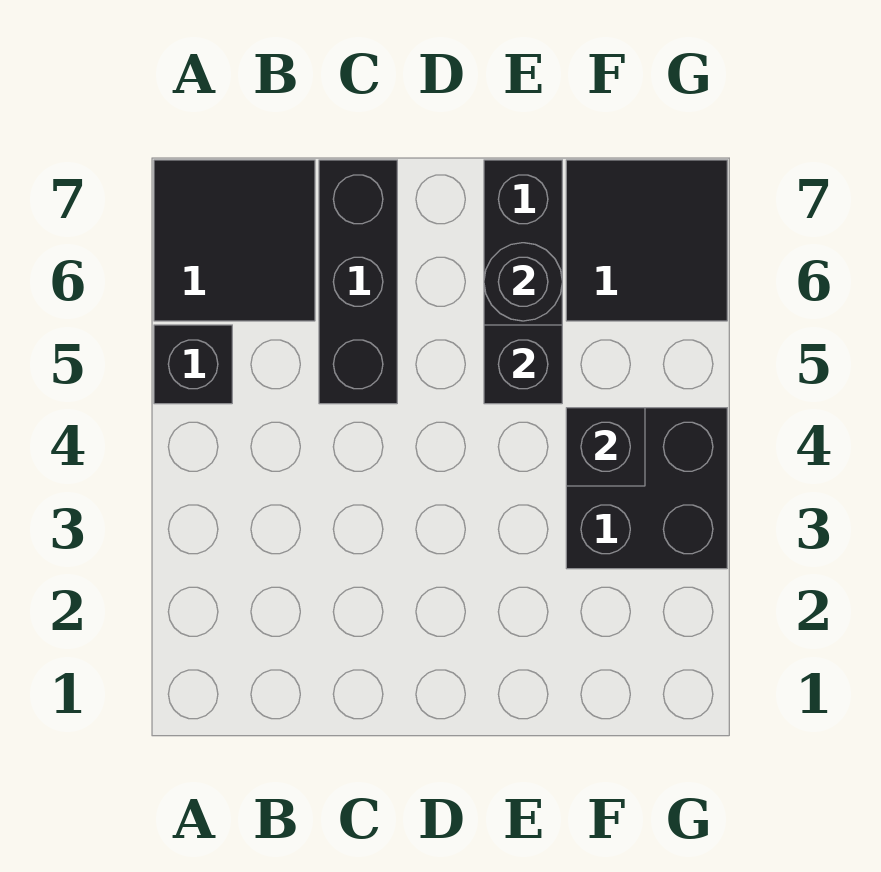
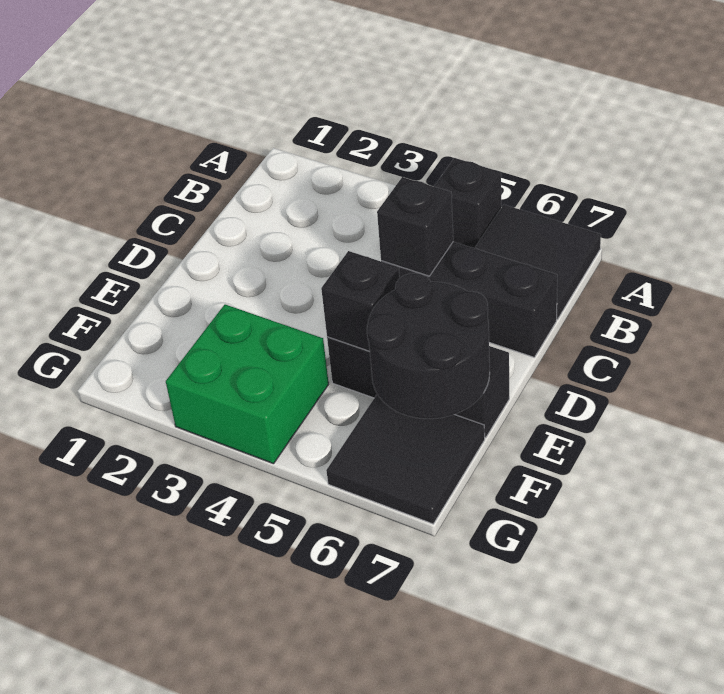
black 1x1 round brick [484,243,562,321] -> black 2x2 round brick [367,273,490,419]
black 2x2 brick [566,408,727,569] -> green 2x2 brick [166,304,329,464]
black 1x1 brick [566,408,645,486] -> black 1x1 brick moved to [377,177,453,276]

